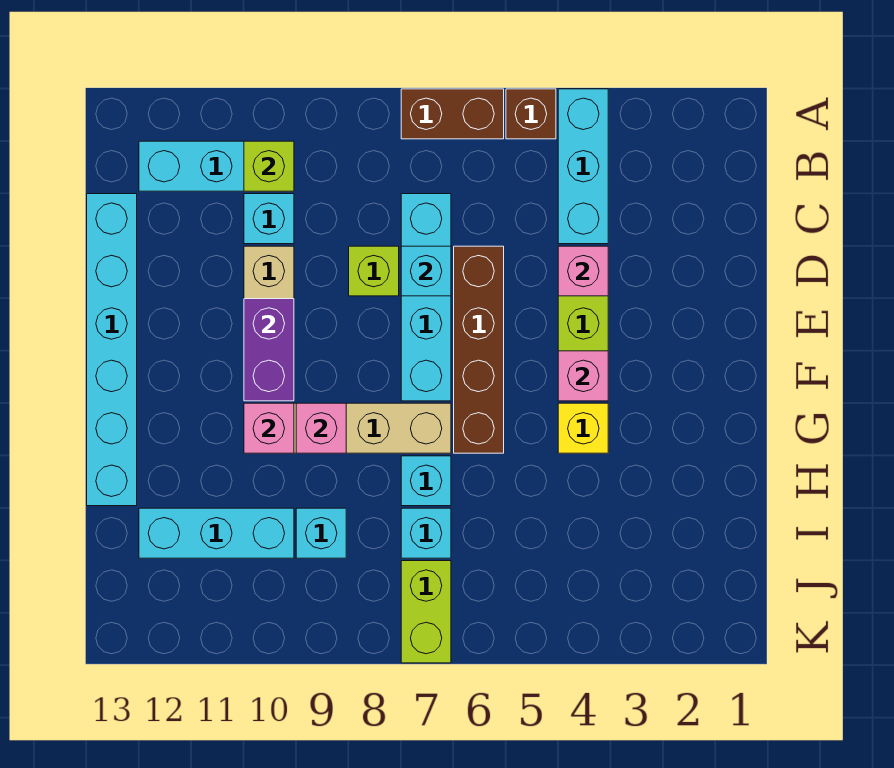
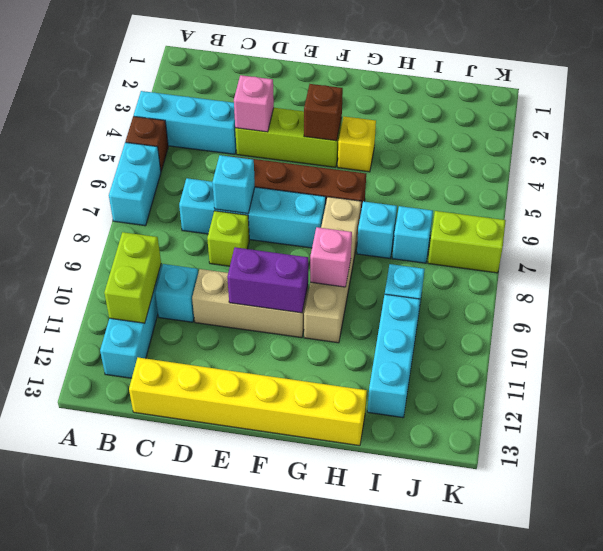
brown 1x2 brick [401,89,504,139] -> cyan 1x2 brick [109,142,161,226]
lime 1x1 brick [244,141,294,191] -> lime 1x2 brick [104,232,161,323]
cyan 1x6 brick [87,194,137,506] -> yellow 1x6 brick [129,358,367,446]
pink 1x1 brick [558,351,608,401] -> brown 1x1 brick [304,84,343,141]
pink 1x1 brick [244,403,294,453] -> none

